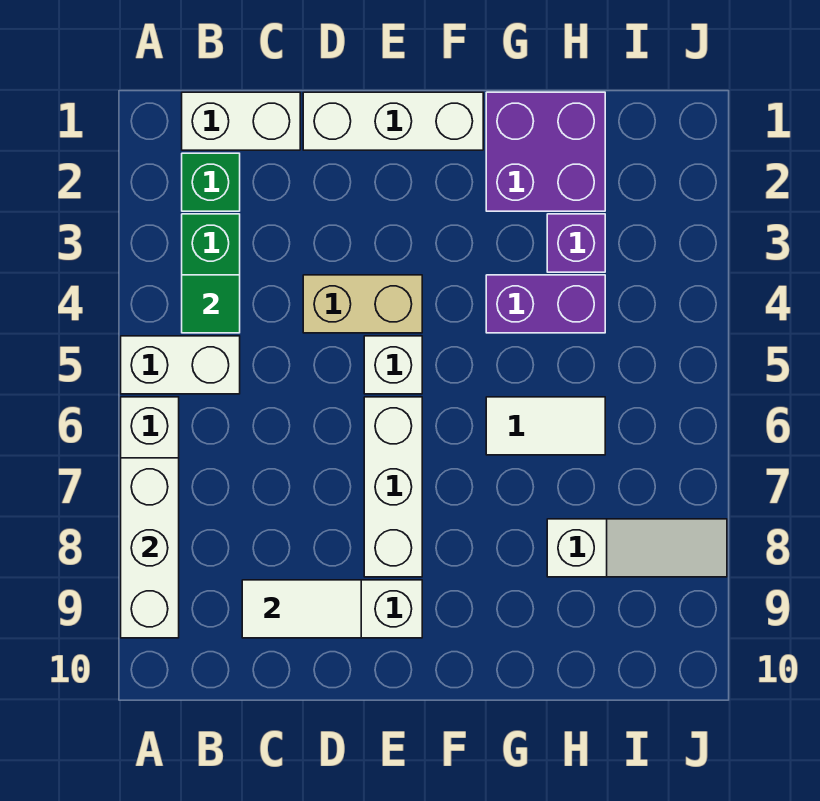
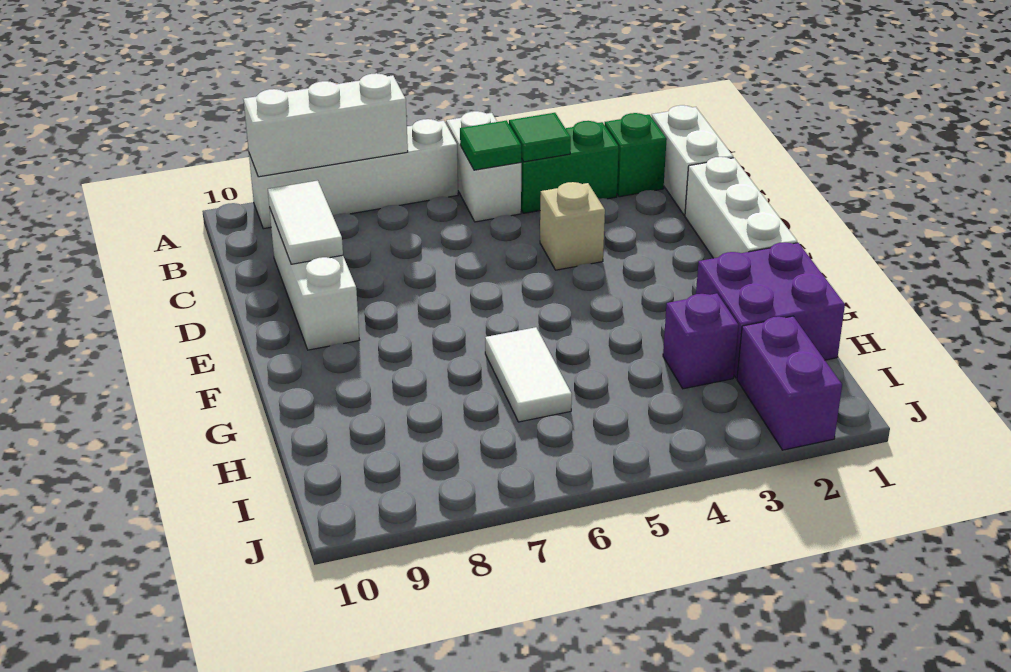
none -> green 1x1 tile [460,121,521,170]
tan 1x2 brick [303,275,422,333] -> tan 1x1 brick [540,182,605,270]
white 1x1 brick [364,336,422,394] -> none
white 1x3 brick [364,397,422,577] -> none
purple 1x2 brick [486,275,605,333] -> purple 1x2 brick moved to [737,316,842,450]
white 1x3 slope [547,519,727,577] -> none

